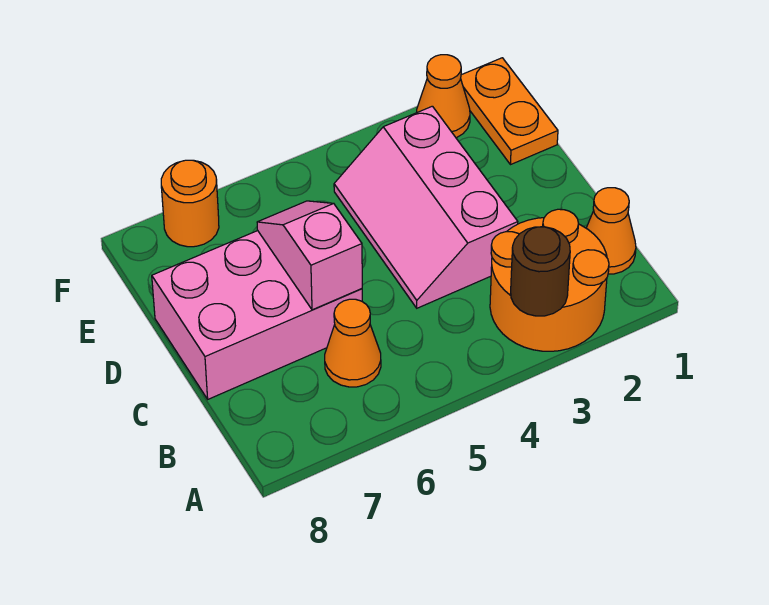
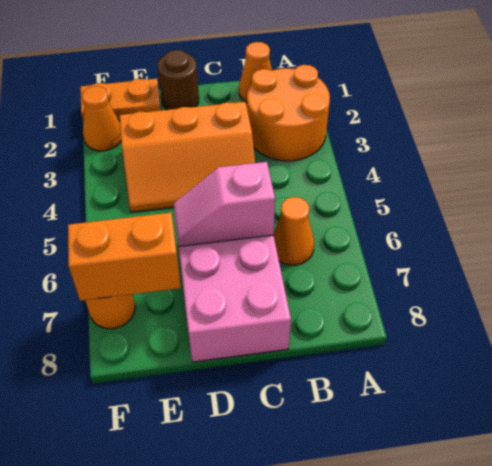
brown 1x1 round brick [511,227,570,316] -> brown 1x1 round brick moved to [158,50,199,110]
pink 2x3 slope [334,106,518,308] -> orange 2x3 slope [120,102,255,212]
none -> orange 1x2 brick [68,213,181,301]

